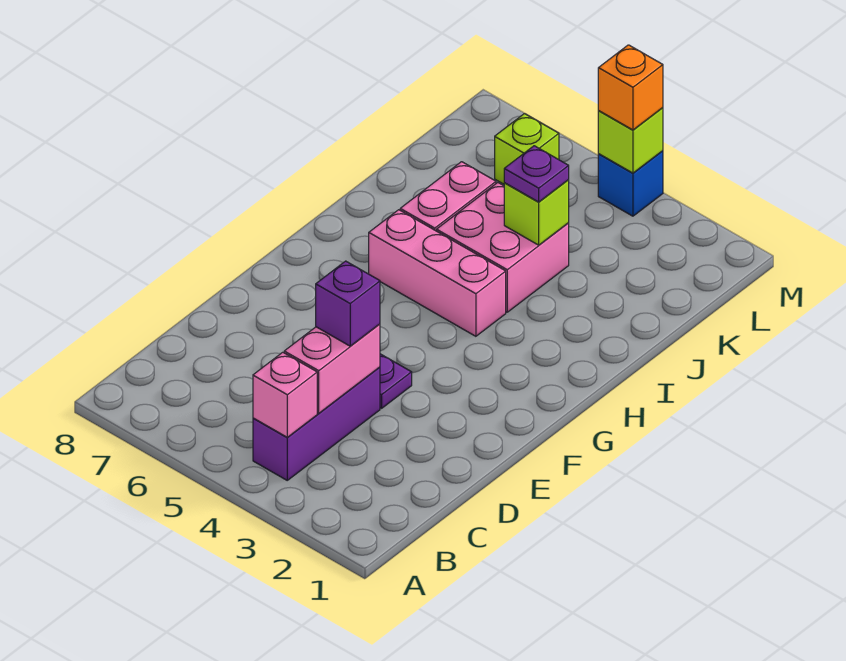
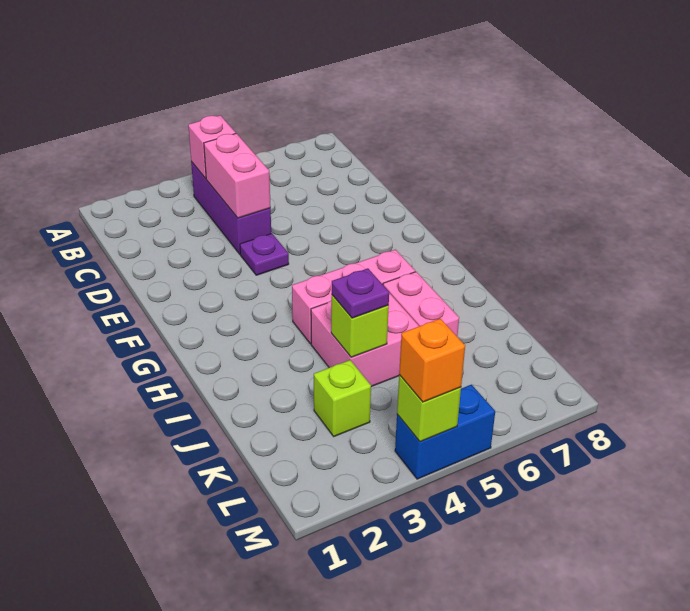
purple 1x1 brick [316,261,380,346] -> none
lime 1x1 brick [495,114,559,184] -> lime 1x1 brick moved to [314,360,371,436]
blue 1x1 brick [598,151,663,216] -> blue 1x2 brick [395,385,495,479]

